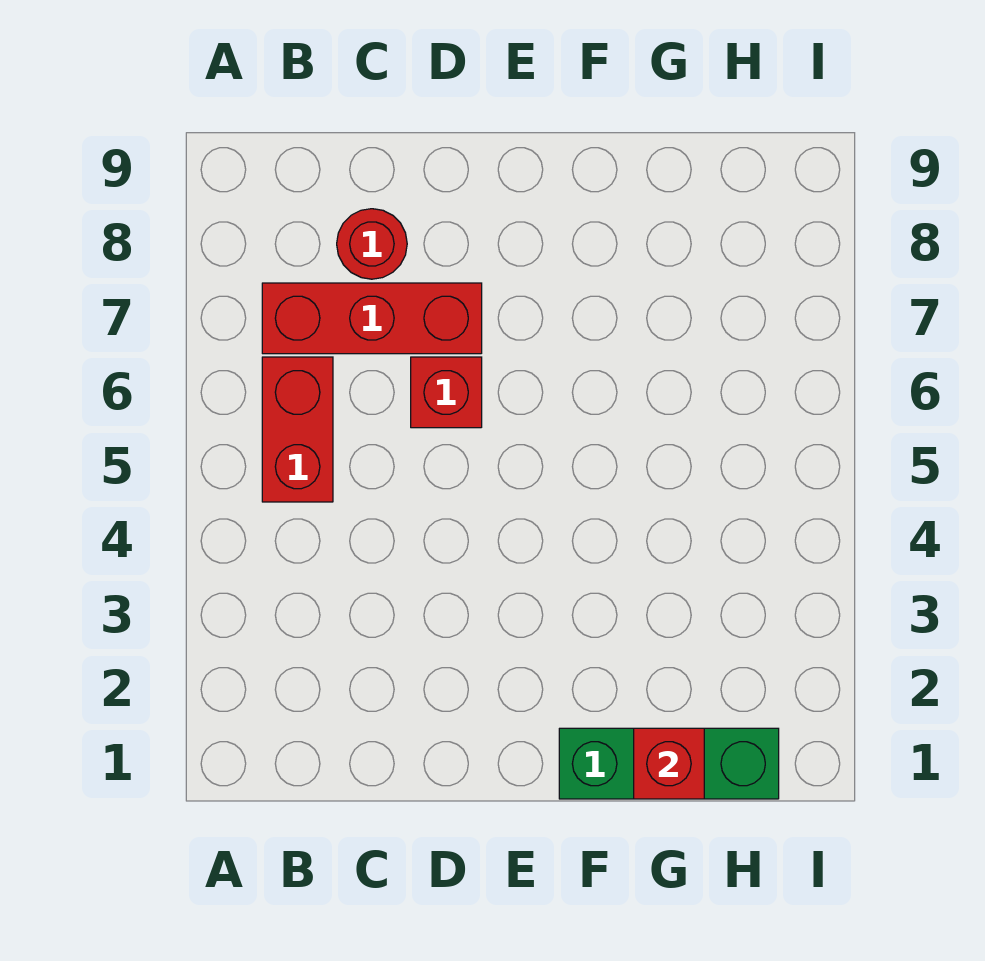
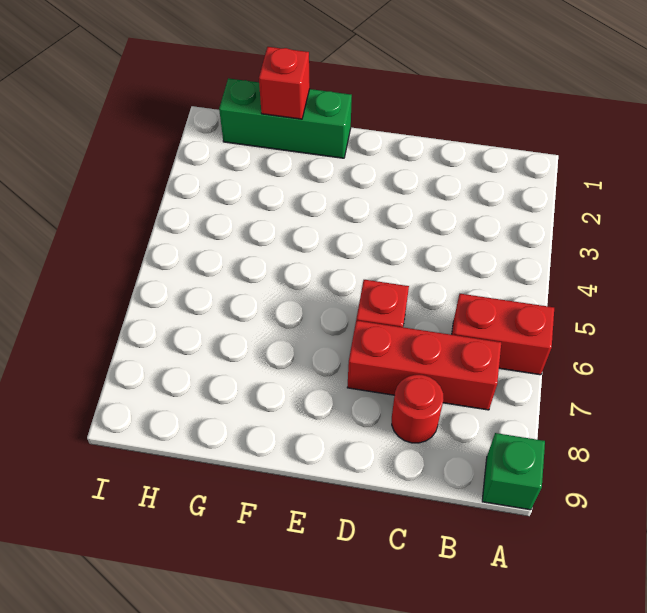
none -> green 1x1 brick [482,433,545,510]
red 1x2 brick [262,357,333,502] -> red 1x2 brick turned to [452,294,554,375]

